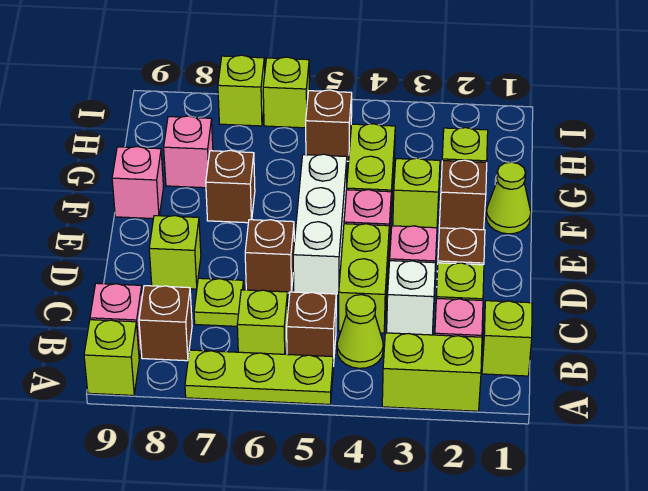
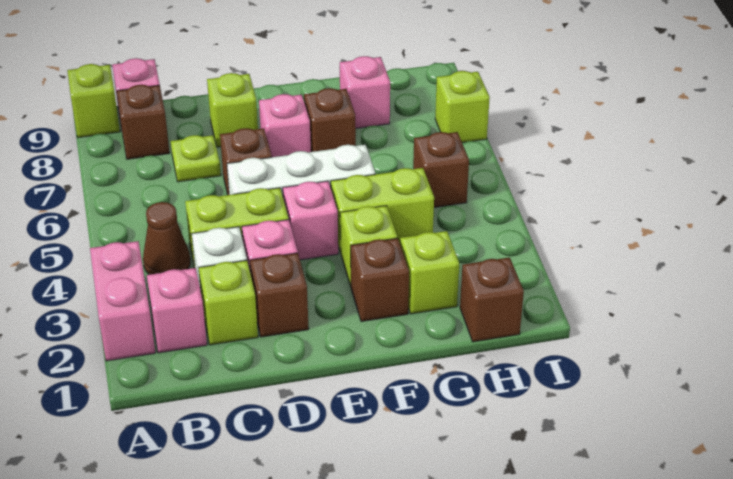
lime 1x2 brick [382,333,482,411] -> pink 1x2 brick [90,241,155,361]
lime 1x3 plate [185,350,333,404] -> none
lime 1x1 brick [482,301,532,376] -> none
lime 1x1 cone [337,295,383,368] -> brown 1x1 cone [143,202,190,275]
brown 1x1 brick [287,292,336,366] -> brown 1x1 brick moved to [460,257,524,342]
lime 1x1 brick [237,290,288,354] -> none
lime 1x1 cone [486,162,531,234] -> none
pink 1x1 brick [112,146,164,219] -> pink 1x1 brick moved to [259,94,311,157]
lime 1x1 brick [263,57,309,128] -> none

